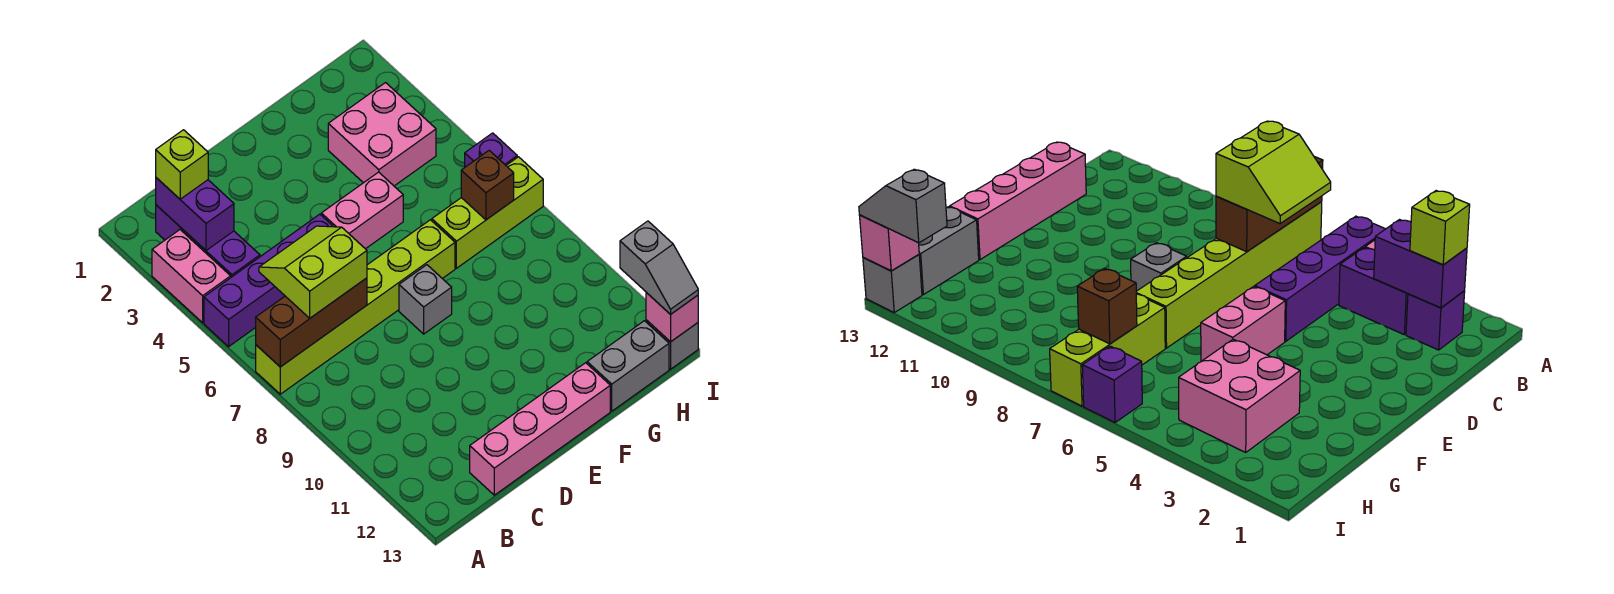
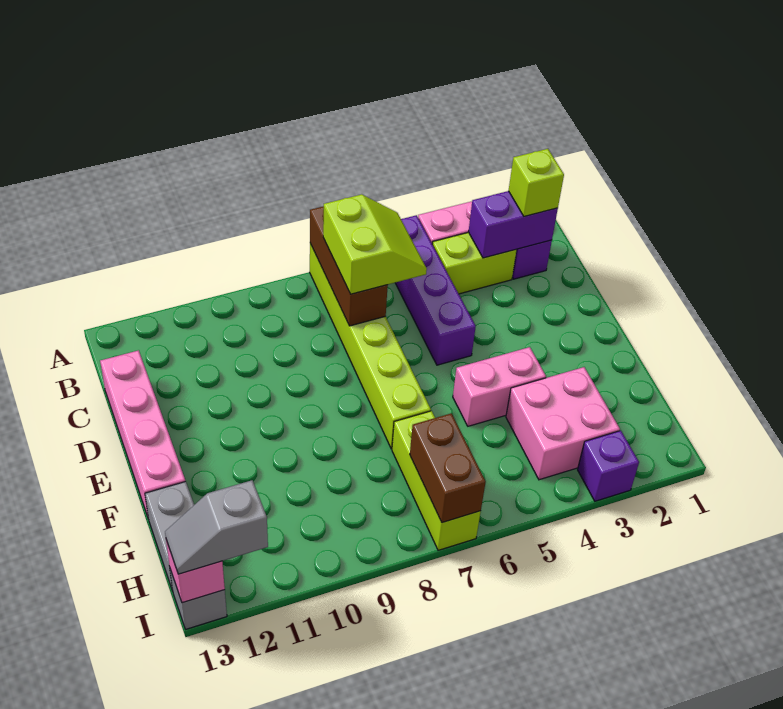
purple 1x2 brick [181,229,260,277] -> lime 1x2 brick [432,232,517,294]
pink 1x2 brick [321,172,403,249] -> pink 1x2 brick turned to [453,347,546,426]
grey 1x1 brick [399,265,452,334] -> none
brown 1x1 brick [461,151,514,220] -> brown 1x2 brick [410,413,486,523]
purple 1x1 brick [465,133,517,167] -> purple 1x1 brick moved to [578,431,639,501]

